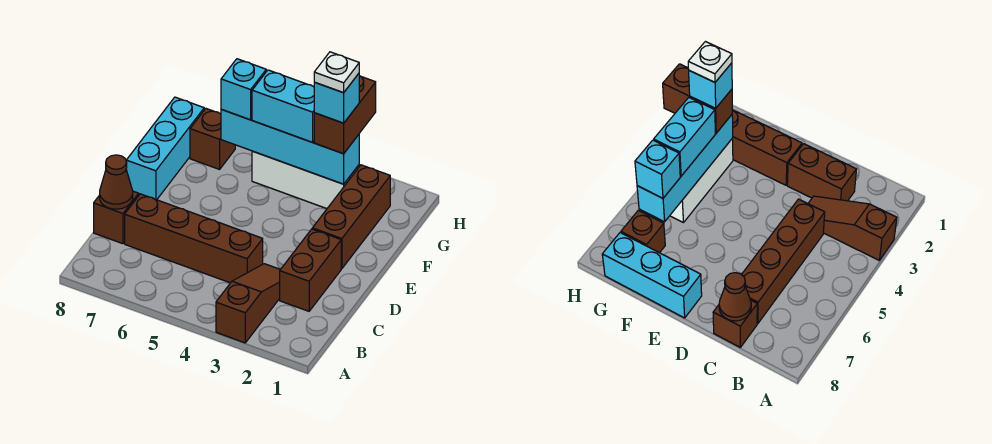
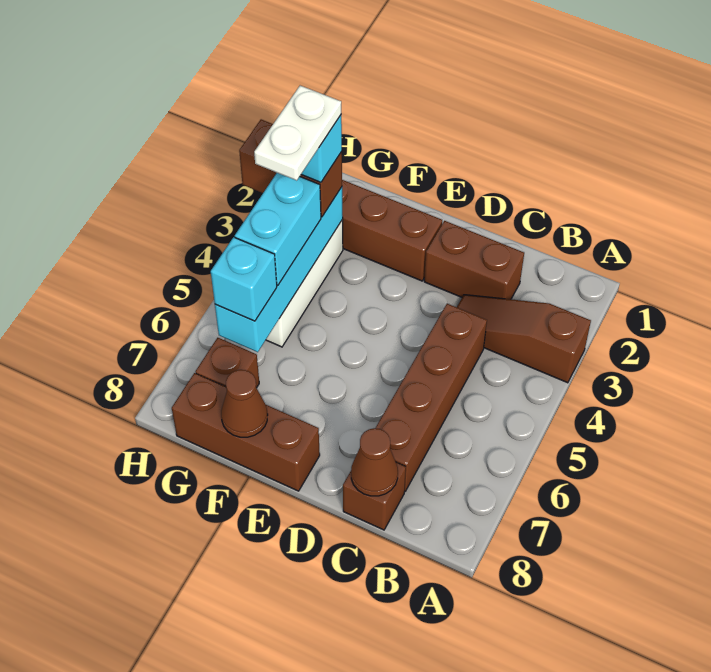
cyan 1x3 brick [126,97,204,200] -> brown 1x3 brick [172,373,320,491]
none -> brown 1x1 cone [221,370,268,437]
white 1x1 plate [314,52,359,93] -> white 1x2 plate [254,86,341,181]

